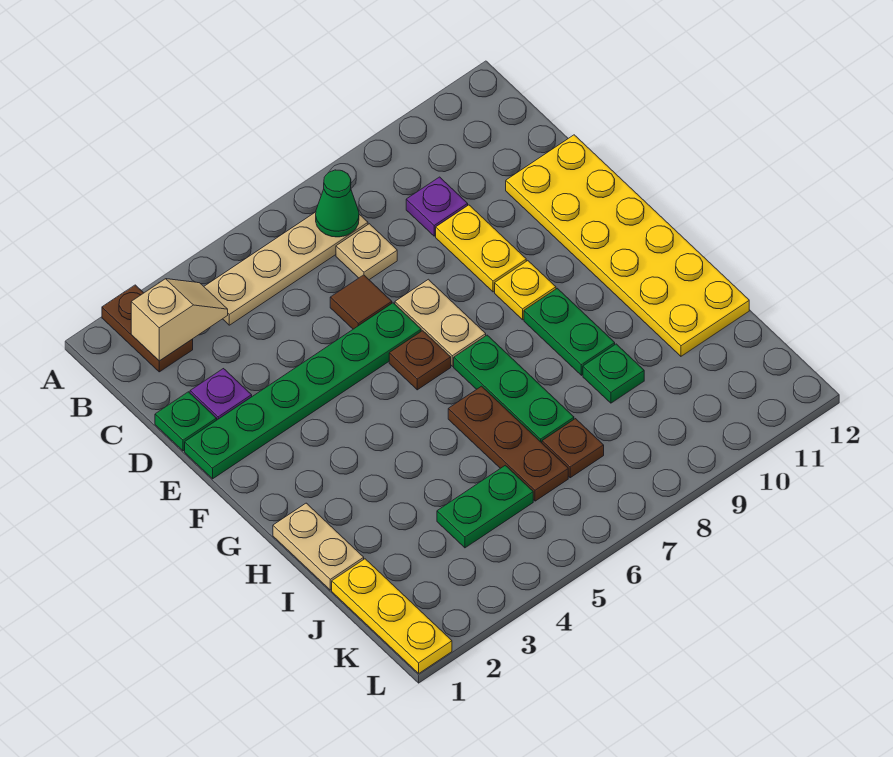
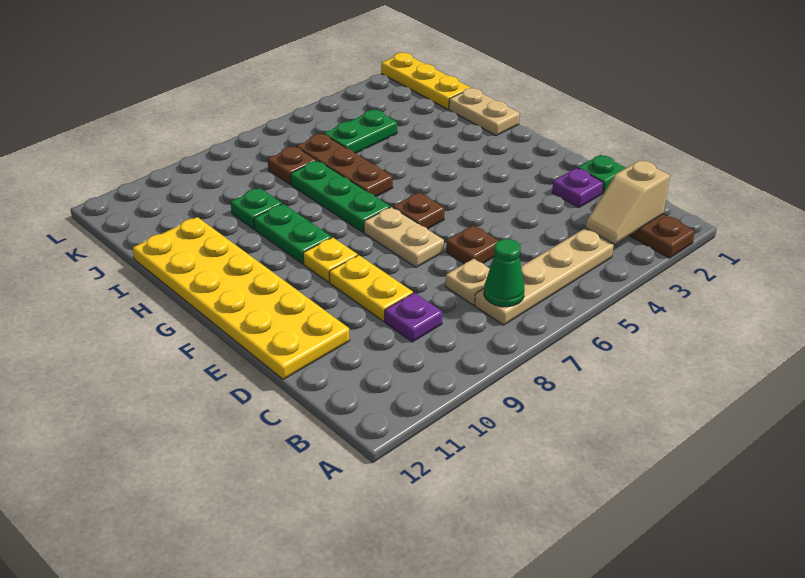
brown 1x1 tile [330,275,392,329] -> brown 1x1 plate [446,225,499,264]
green 1x6 plate [185,303,421,479] -> none

